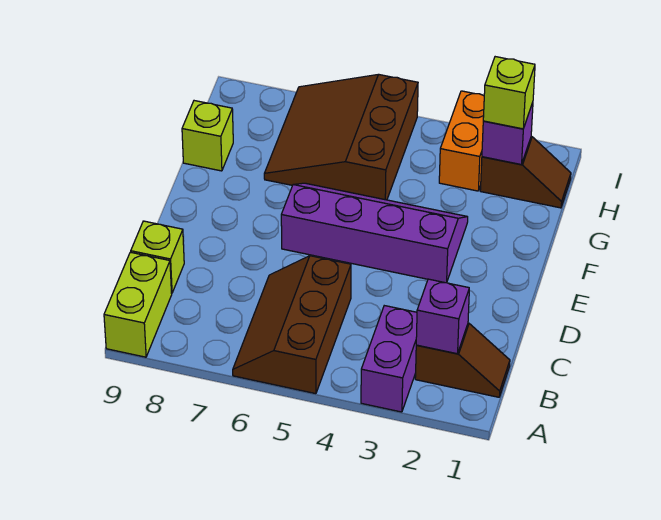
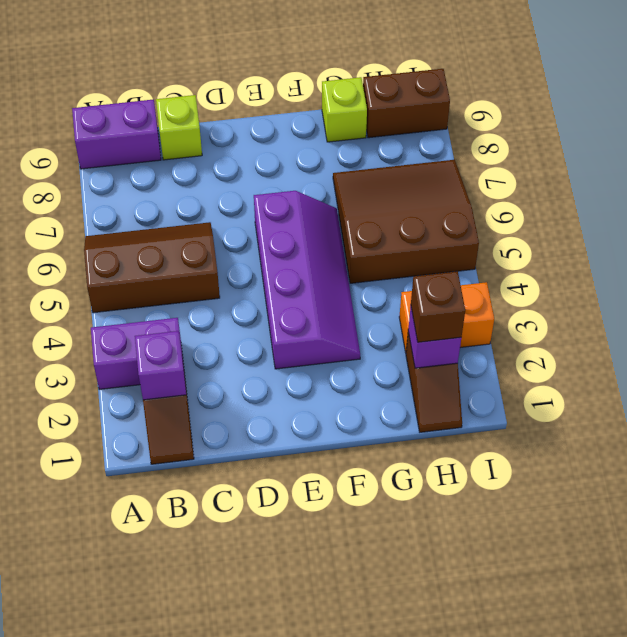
lime 1x2 brick [104,252,172,357] -> purple 1x2 brick [72,99,161,169]
lime 1x1 brick [483,57,535,129] -> brown 1x1 brick [411,271,465,342]
none -> brown 1x2 brick [363,69,450,138]

